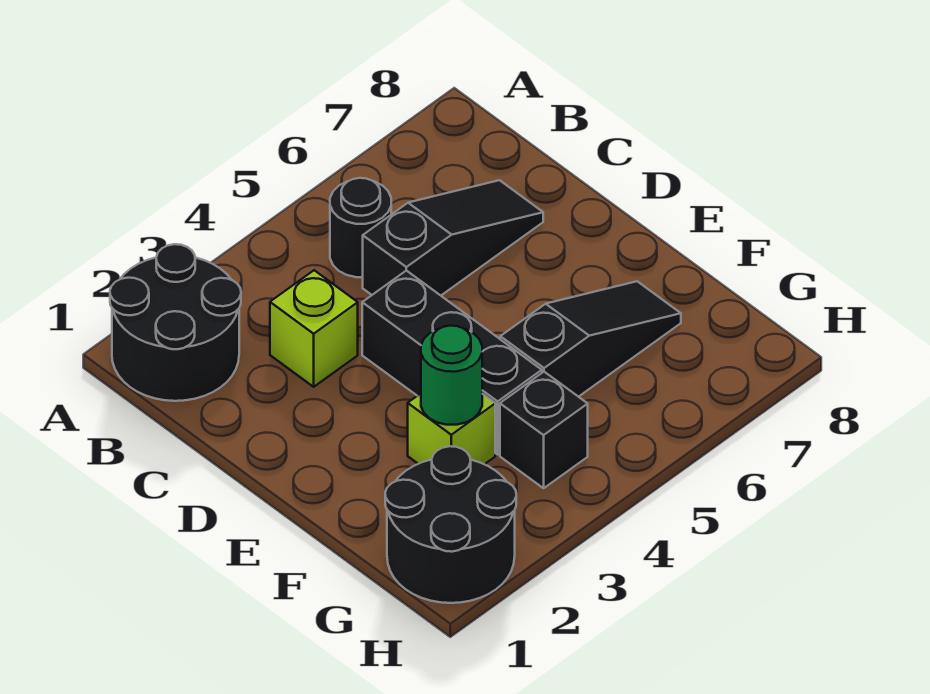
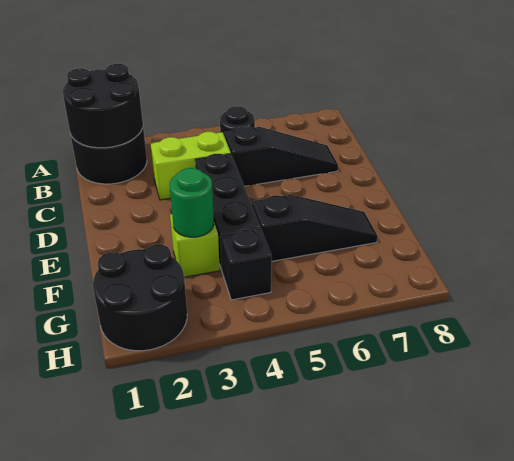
none -> black 2x2 round brick [63,64,143,148]
lime 1x1 brick [270,270,358,387] -> lime 1x2 brick [150,132,231,200]

